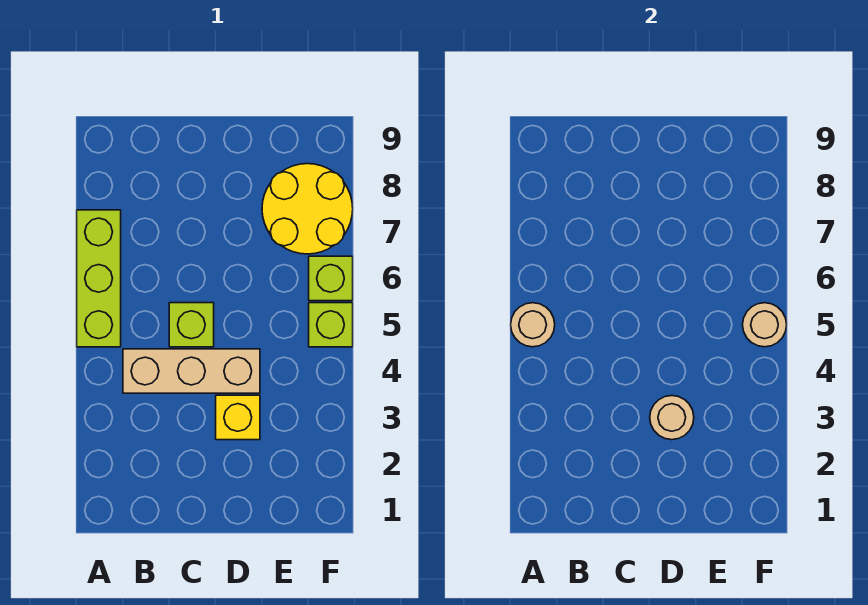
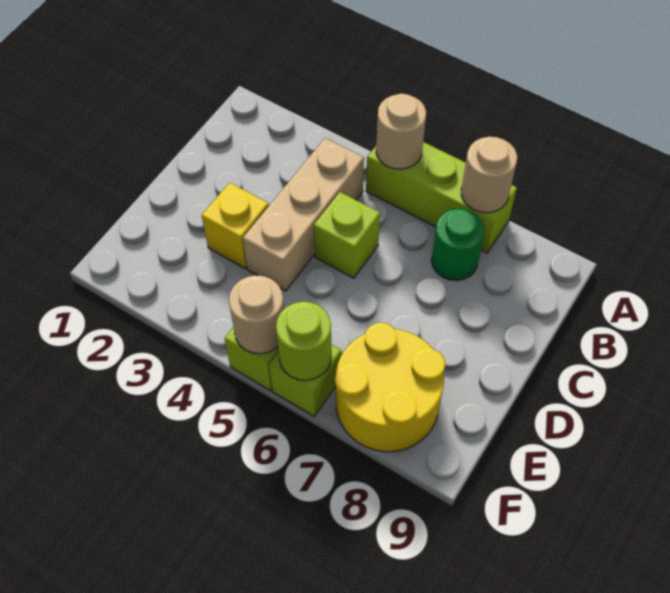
none -> green 1x1 round brick [432,209,484,281]
tan 1x1 round brick [650,396,694,440] -> tan 1x1 round brick moved to [461,137,517,213]
none -> lime 1x1 round brick [276,302,331,380]

